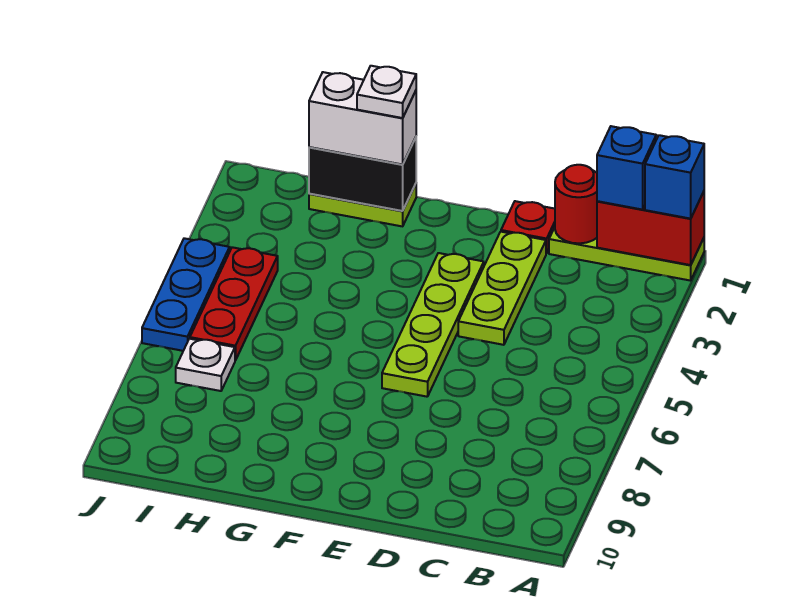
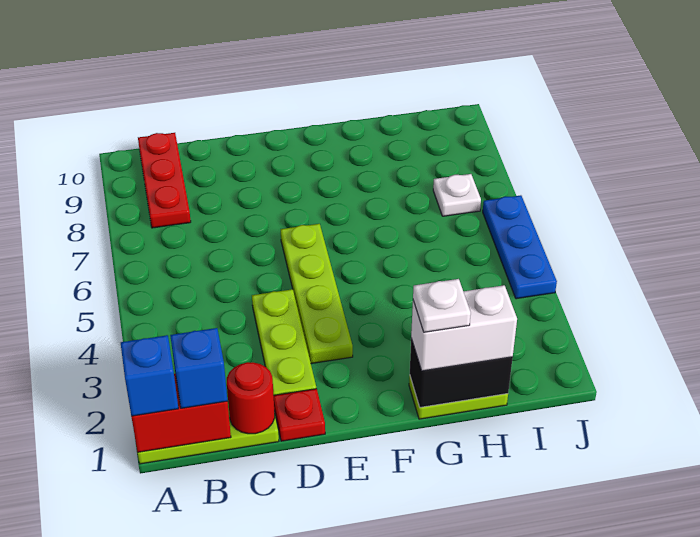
red 1x3 plate [190,247,278,360] -> red 1x3 plate moved to [138,133,191,228]

